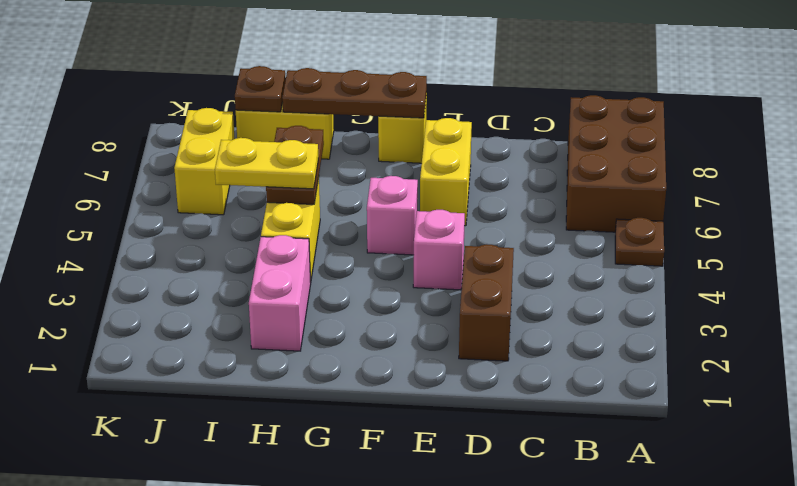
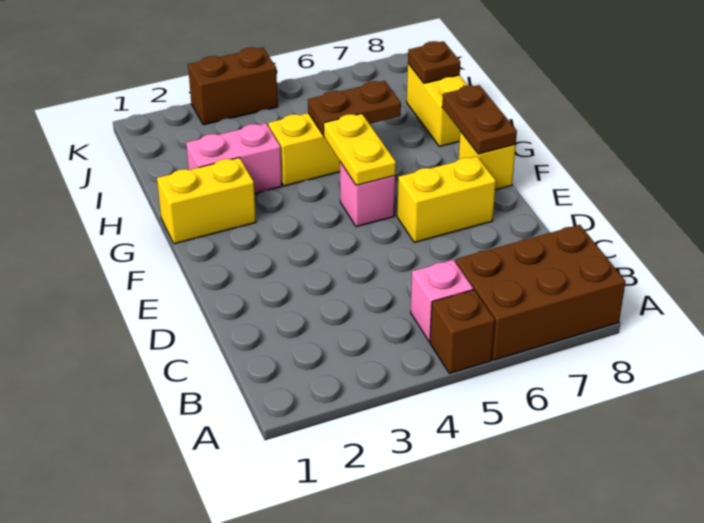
brown 1x1 plate [615,218,664,266] -> brown 1x1 brick [430,290,495,374]
brown 1x2 brick [459,244,514,361] -> brown 1x2 brick moved to [188,47,278,125]
pink 1x1 brick [413,210,465,290] -> pink 1x1 brick moved to [411,260,473,342]
brown 1x3 plate [282,68,427,118] -> brown 1x2 plate [442,85,517,154]
yellow 1x2 plate [215,138,318,189] -> yellow 1x2 plate moved to [324,114,396,185]
yellow 1x2 brick [174,108,235,215] -> yellow 1x2 brick moved to [157,158,256,244]

